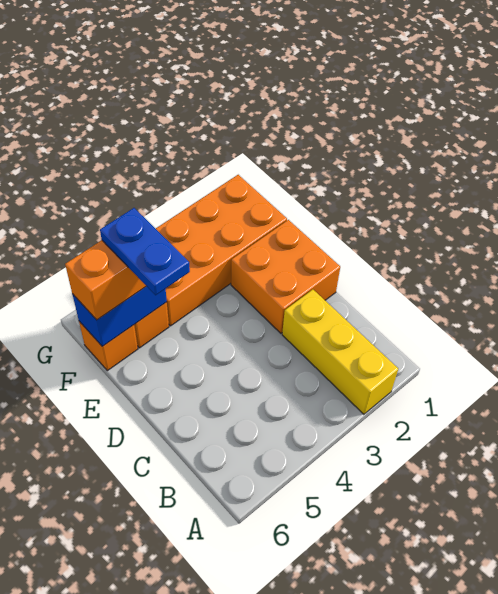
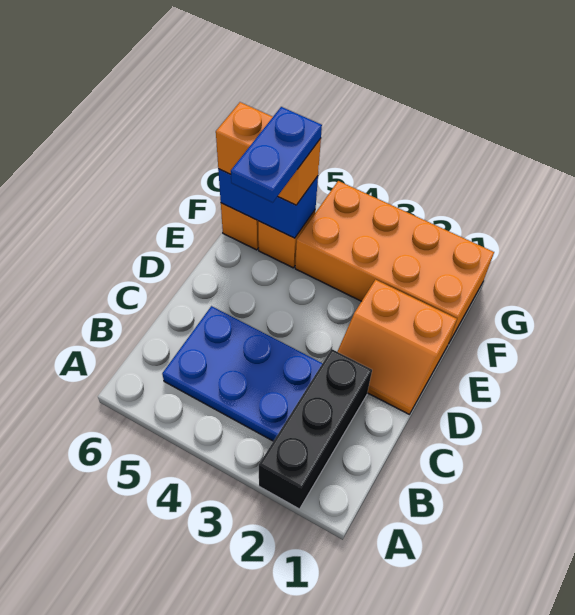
yellow 1x3 brick [282,290,398,414] -> black 1x3 brick [259,349,372,509]
none -> blue 2x3 plate [162,306,322,441]
orange 2x2 brick [231,220,340,333] -> orange 2x2 slope [337,280,457,414]

